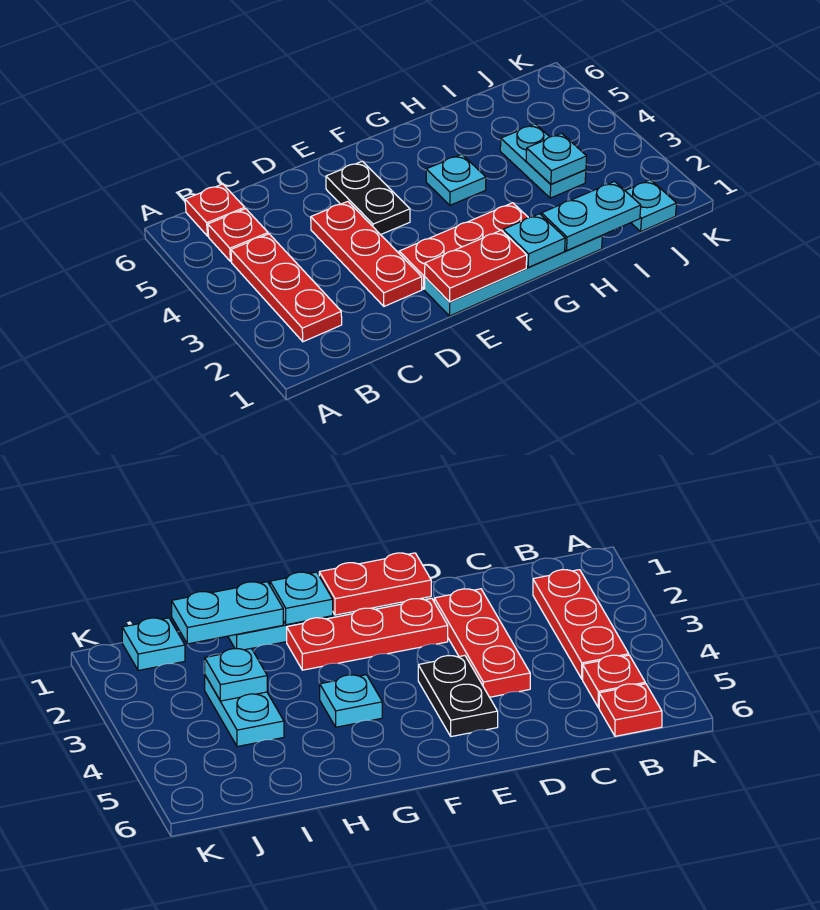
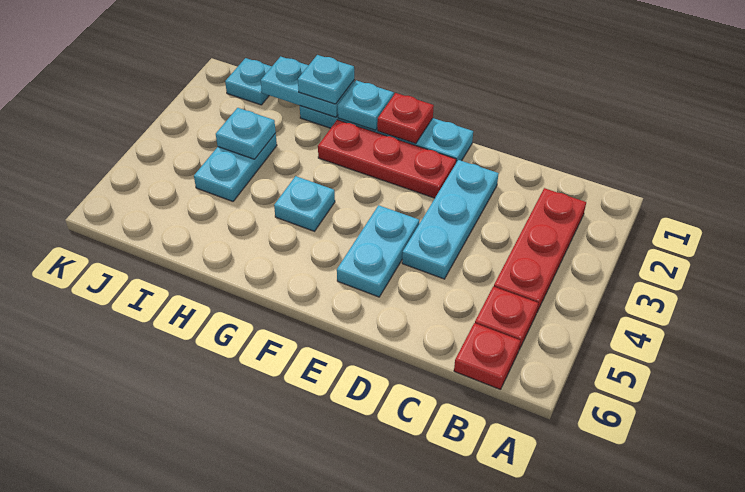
red 1x3 plate [311,201,422,306] -> cyan 1x3 plate [402,160,499,279]
red 1x2 plate [425,230,527,302] -> red 1x1 plate [377,93,434,144]
black 1x2 plate [326,161,410,235] -> cyan 1x2 plate [337,205,419,297]
none -> cyan 1x1 plate [298,55,354,104]

